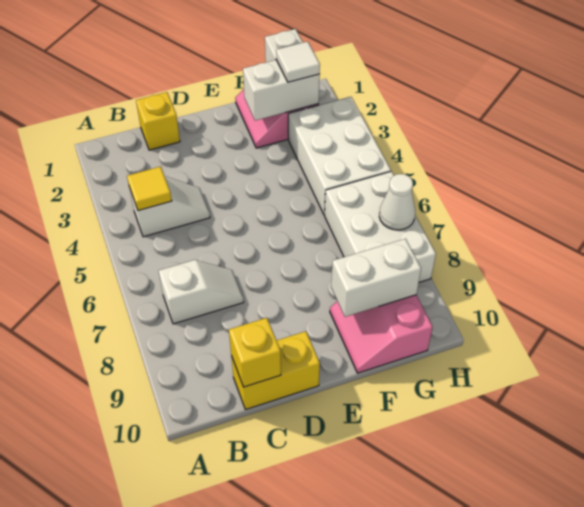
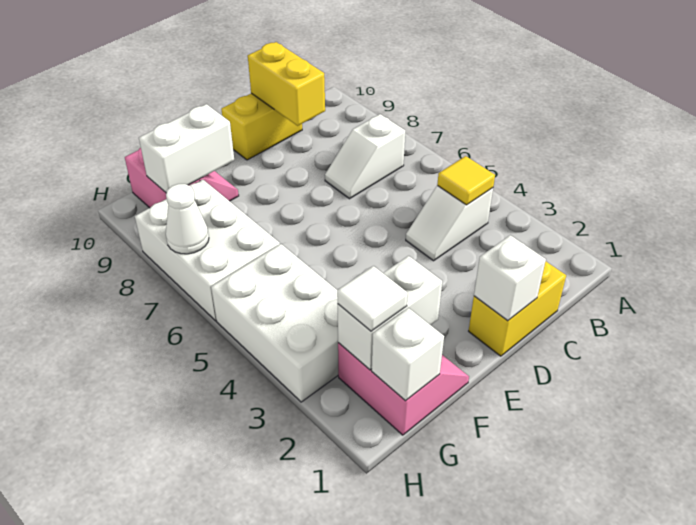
yellow 1x1 brick [136,92,180,150] -> yellow 1x2 brick [469,261,566,356]
yellow 1x1 brick [229,318,281,387] -> yellow 1x2 brick [248,42,325,126]
none -> white 1x1 brick [474,235,546,321]

